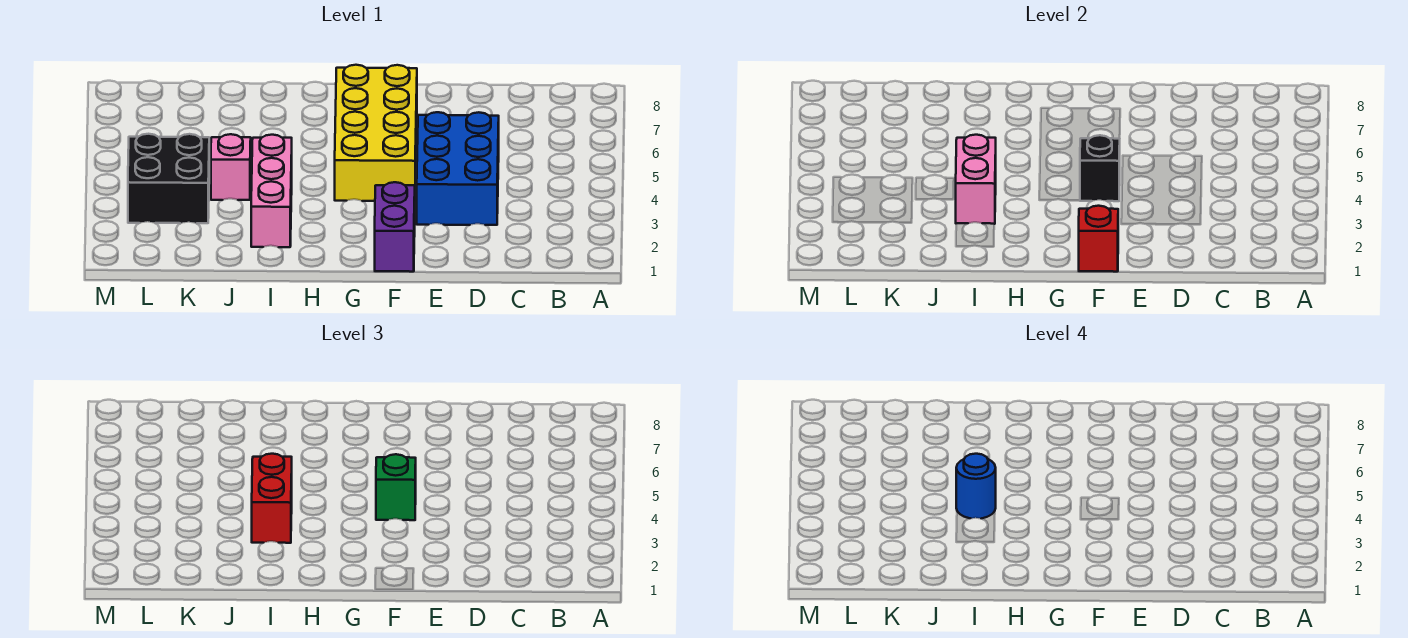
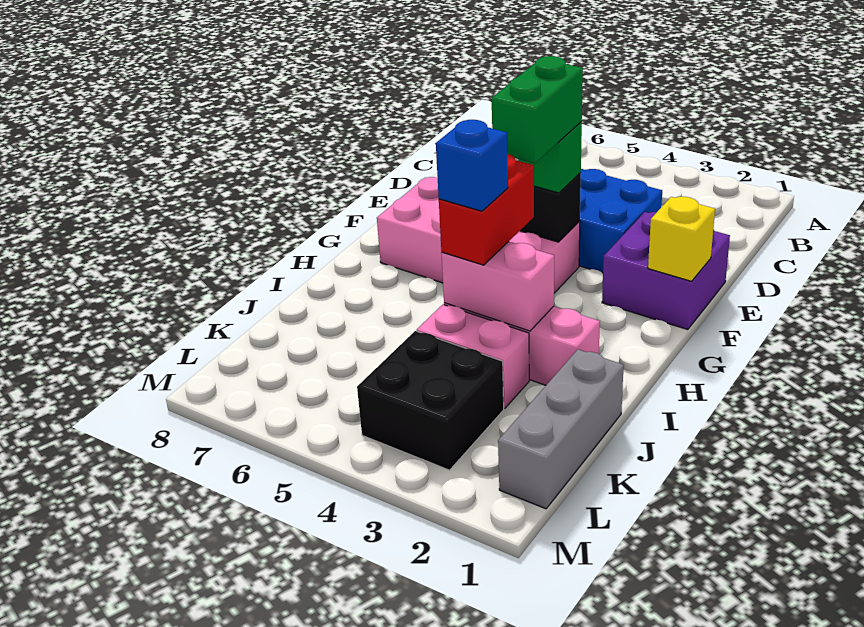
purple 1x2 brick [375,182,415,272] -> purple 2x2 brick [602,212,730,330]
red 1x1 brick [1079,206,1118,272] -> yellow 1x1 brick [648,197,715,281]
yellow 2x4 brick [335,65,417,201] -> pink 2x4 brick [377,177,580,293]
none -> green 1x2 brick [492,56,583,163]
red 1x2 brick [252,454,292,543] -> red 1x2 brick turned to [439,154,534,265]
blue 1x1 round brick [956,454,996,519] -> blue 1x1 brick [436,120,508,211]
none -> grey 1x3 brick [498,350,624,509]
pink 1x1 brick [211,134,251,200] -> pink 1x2 brick [417,305,529,408]

